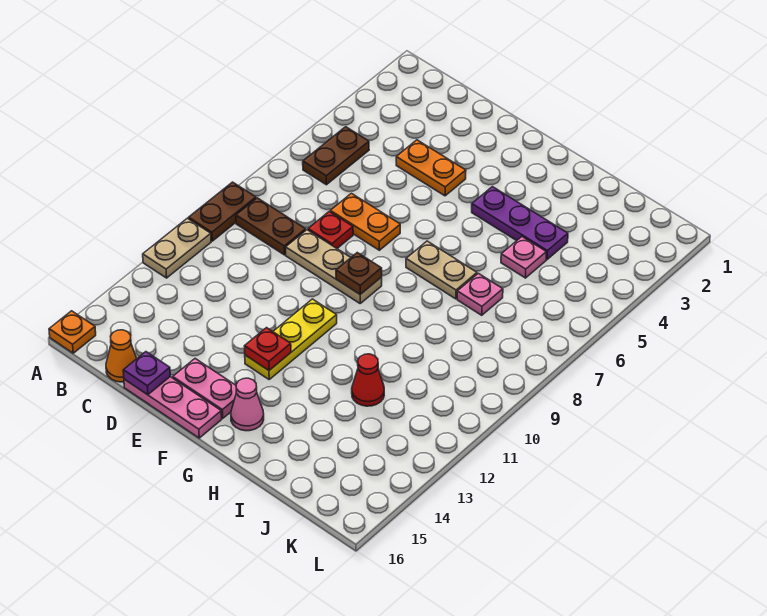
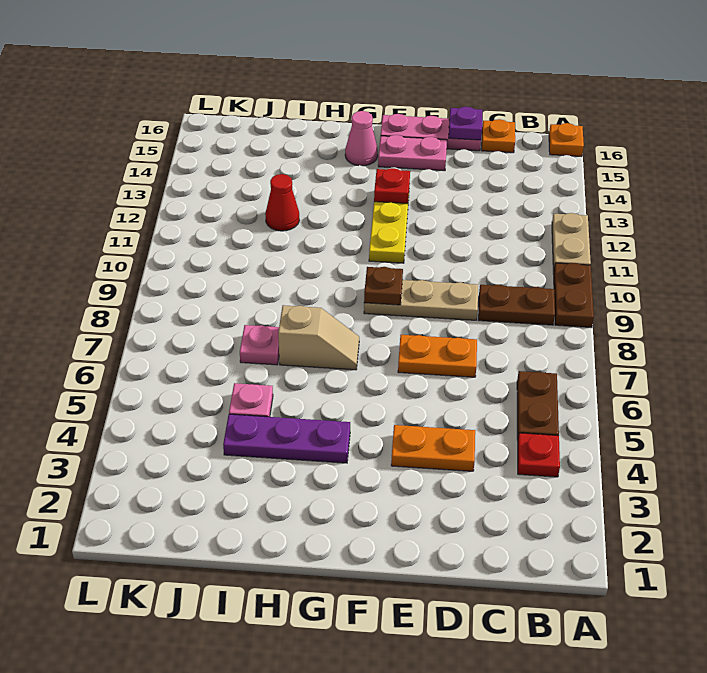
orange 1x1 cone [106,330,137,382] -> orange 1x1 plate [482,119,515,153]
red 1x1 plate [308,211,353,248] -> red 1x1 plate moved to [518,433,560,477]
tan 1x2 plate [406,241,477,299] -> tan 1x2 slope [278,305,359,370]

